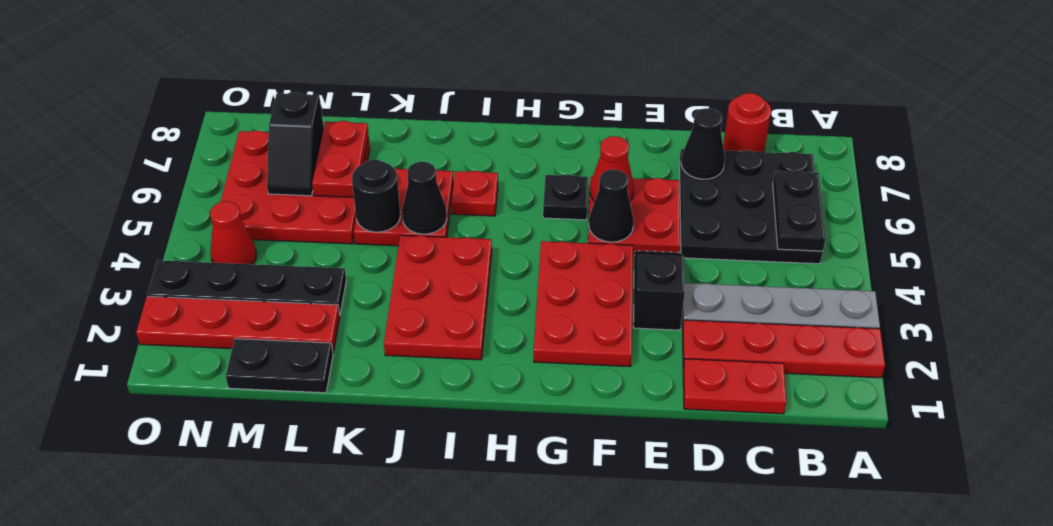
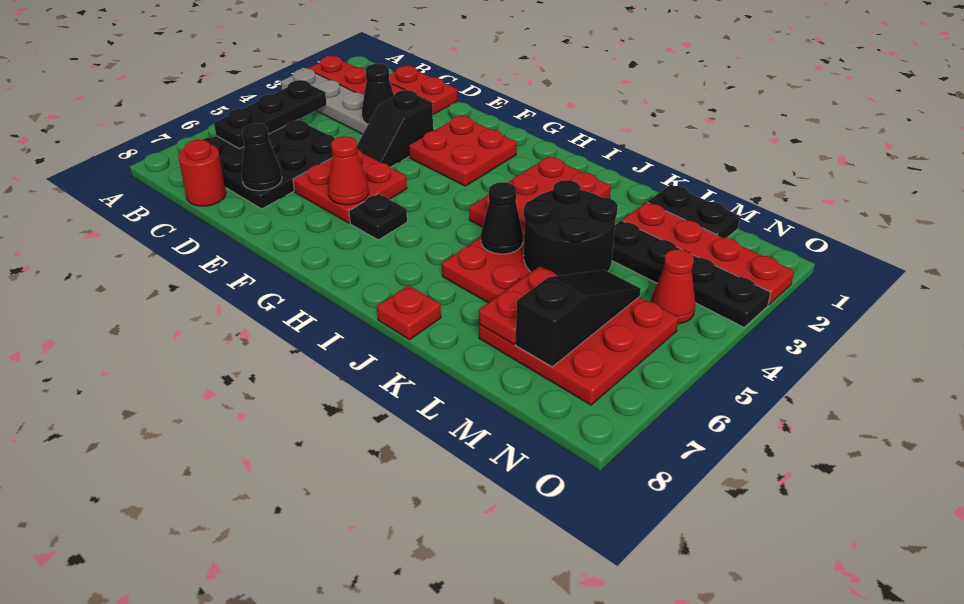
black 1x2 plate [773,171,826,251] -> black 1x3 plate [214,80,327,149]
red 2x3 plate [534,241,633,367] -> red 2x2 plate [409,116,517,186]
black 1x1 cone [589,169,634,242] -> black 1x1 cone moved to [362,64,394,124]
red 1x1 plate [451,171,498,216] -> red 1x1 plate moved to [377,285,441,340]
black 1x1 round brick [352,160,400,232] -> black 2x2 round brick [524,180,618,276]
black 1x2 slope [267,92,324,196] -> black 1x3 slope [516,270,641,367]

